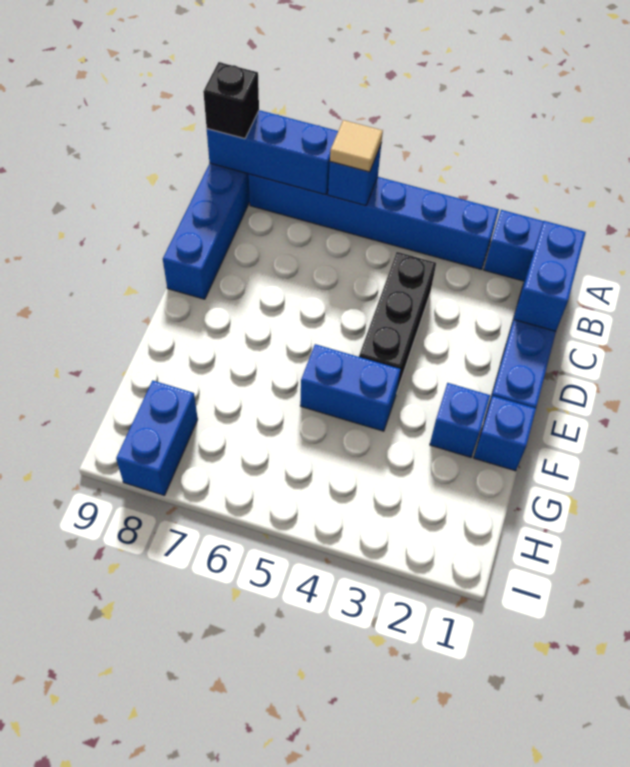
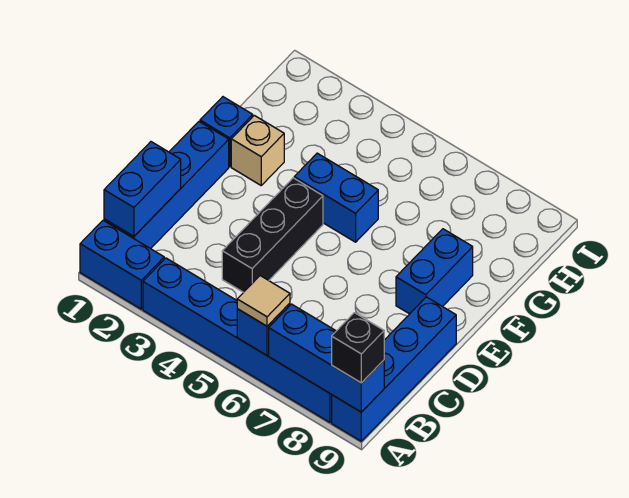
blue 1x1 brick [430,383,490,457] -> tan 1x1 brick [231,115,284,185]
blue 1x2 brick [116,380,198,496] -> blue 1x2 brick moved to [396,229,473,314]

